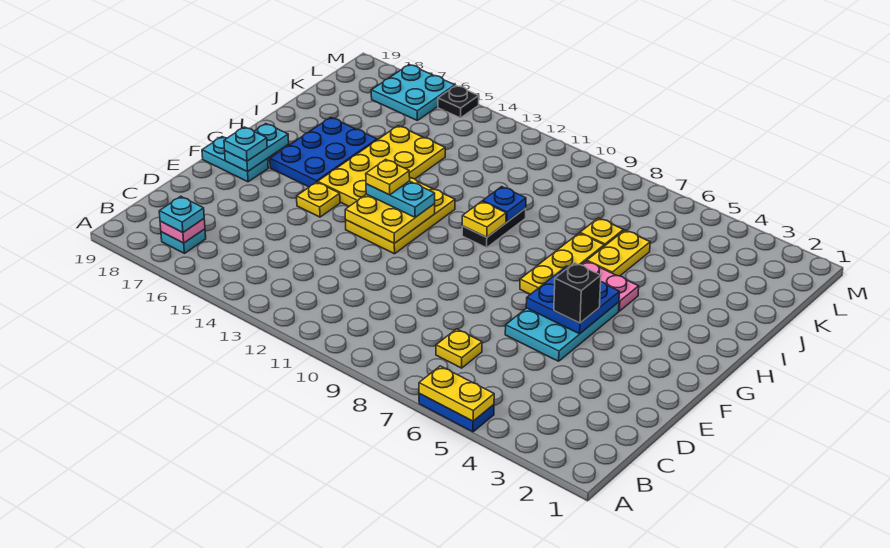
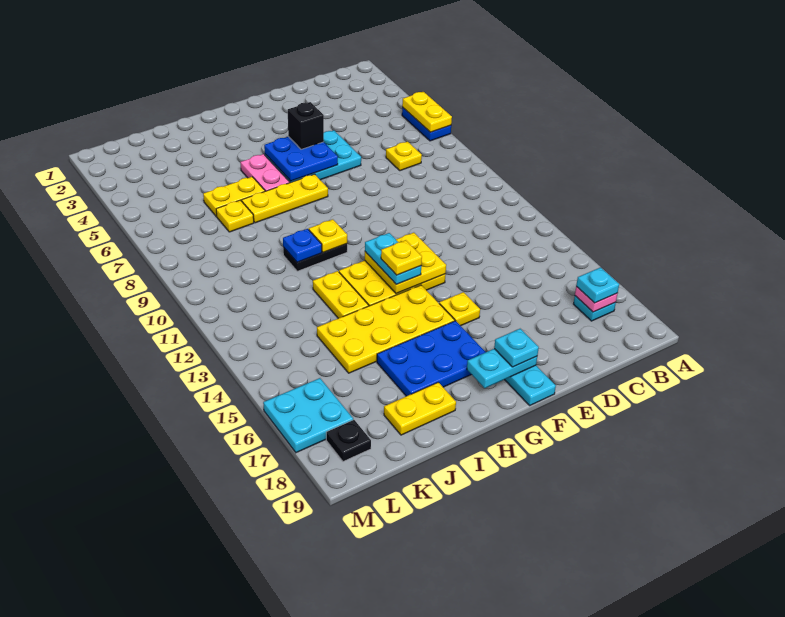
none -> yellow 1x2 plate [313,271,369,318]
none -> yellow 1x2 plate [384,382,456,435]
black 1x1 plate [438,86,479,118] -> black 1x1 plate moved to [326,420,371,462]

